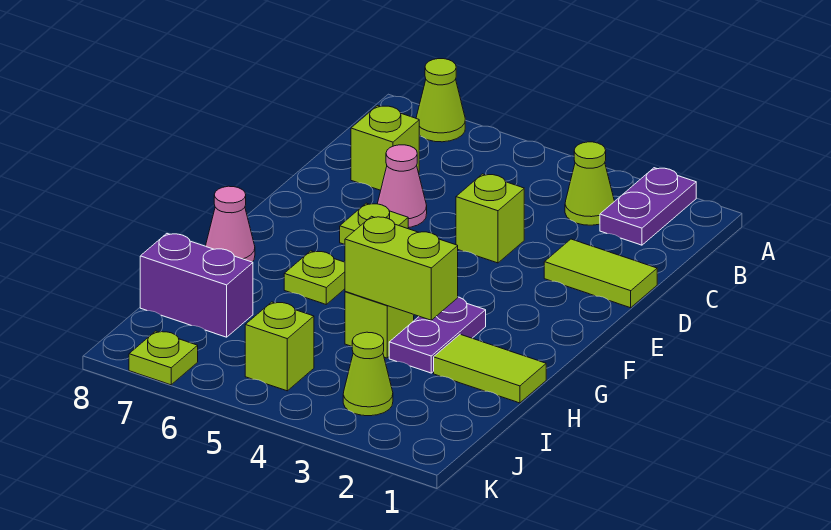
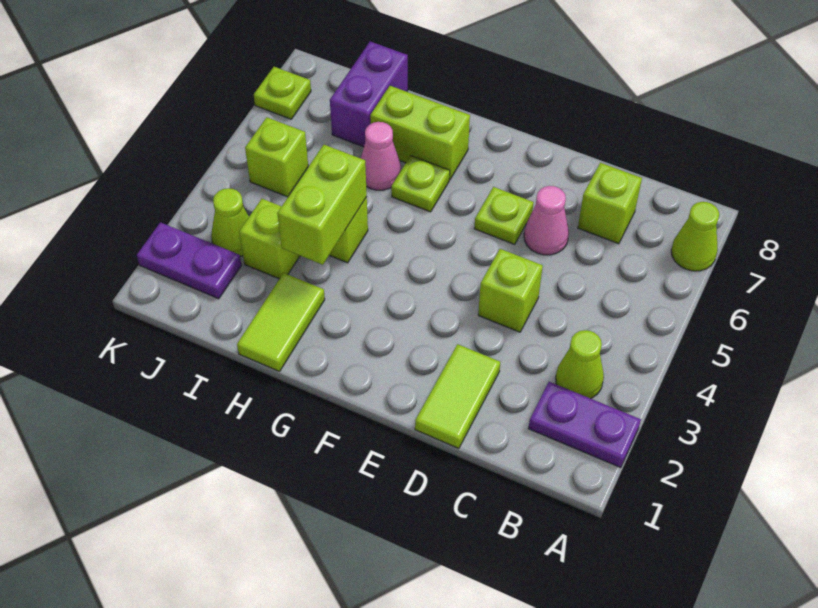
purple 1x2 plate [389,297,486,373] -> purple 1x2 plate moved to [137,222,241,299]
none -> lime 1x2 brick [370,86,470,180]
pink 1x1 cone [206,186,255,262] -> pink 1x1 cone moved to [361,122,401,190]
none -> lime 1x1 brick [239,199,300,279]

